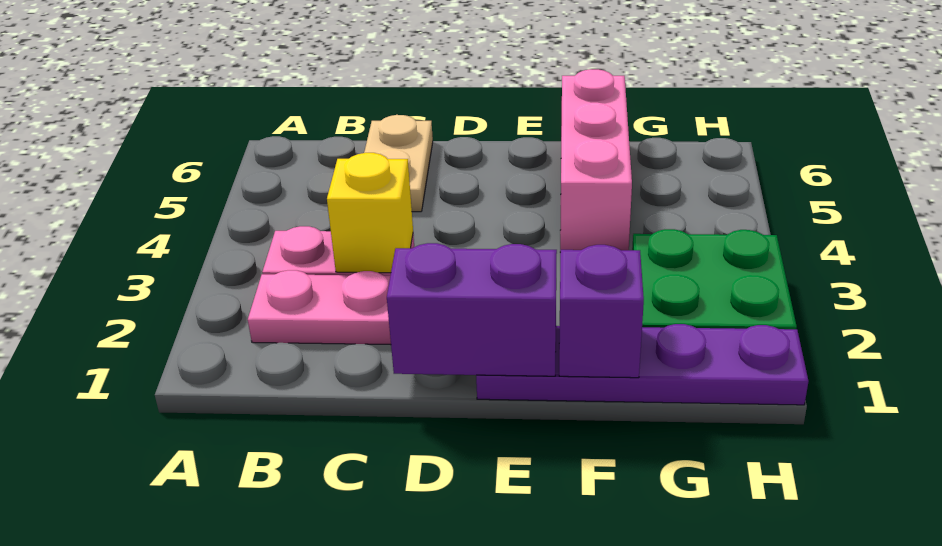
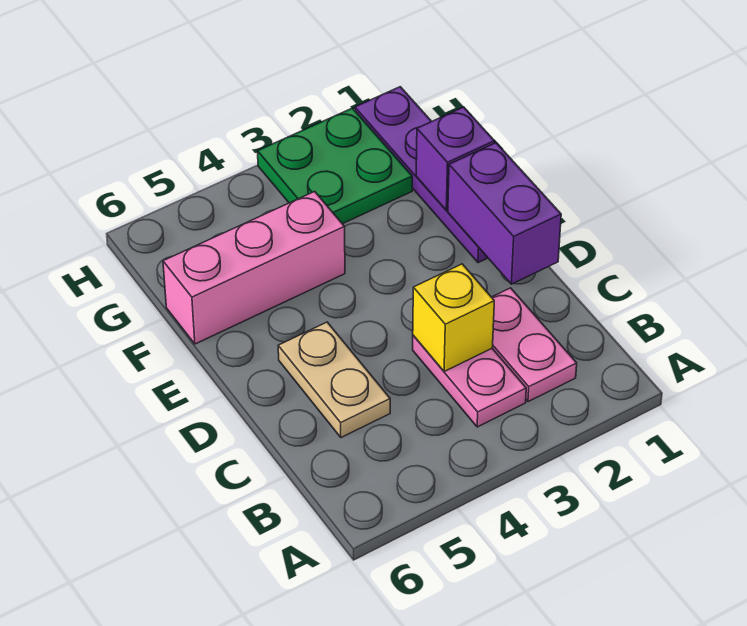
tan 1x2 plate [364,115,433,212] -> tan 1x2 plate turned to [278,322,390,437]

